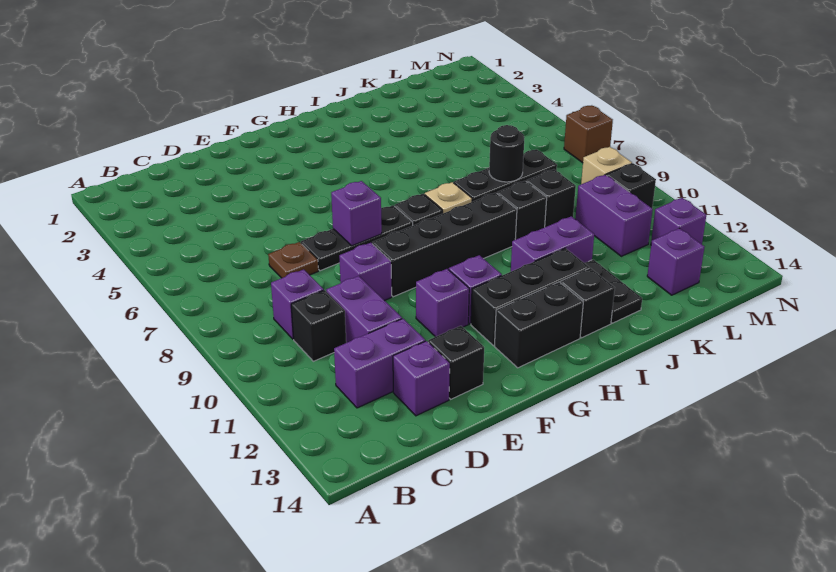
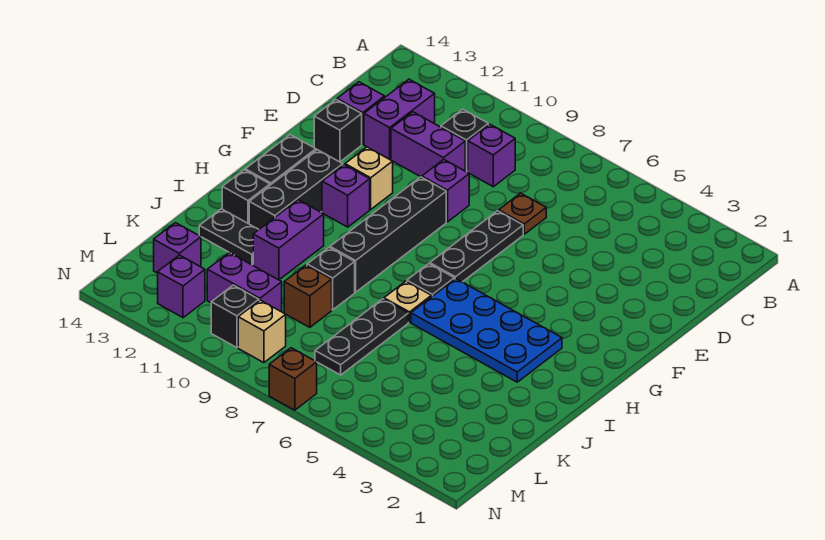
purple 1x1 brick [331,181,382,246] -> none
purple 1x1 brick [416,269,469,337] -> tan 1x1 brick [345,147,393,209]
none -> blue 2x4 plate [411,279,562,382]
black 1x1 round brick [489,125,525,182] -> none
black 1x1 brick [526,169,576,227] -> brown 1x1 brick [284,265,332,327]

